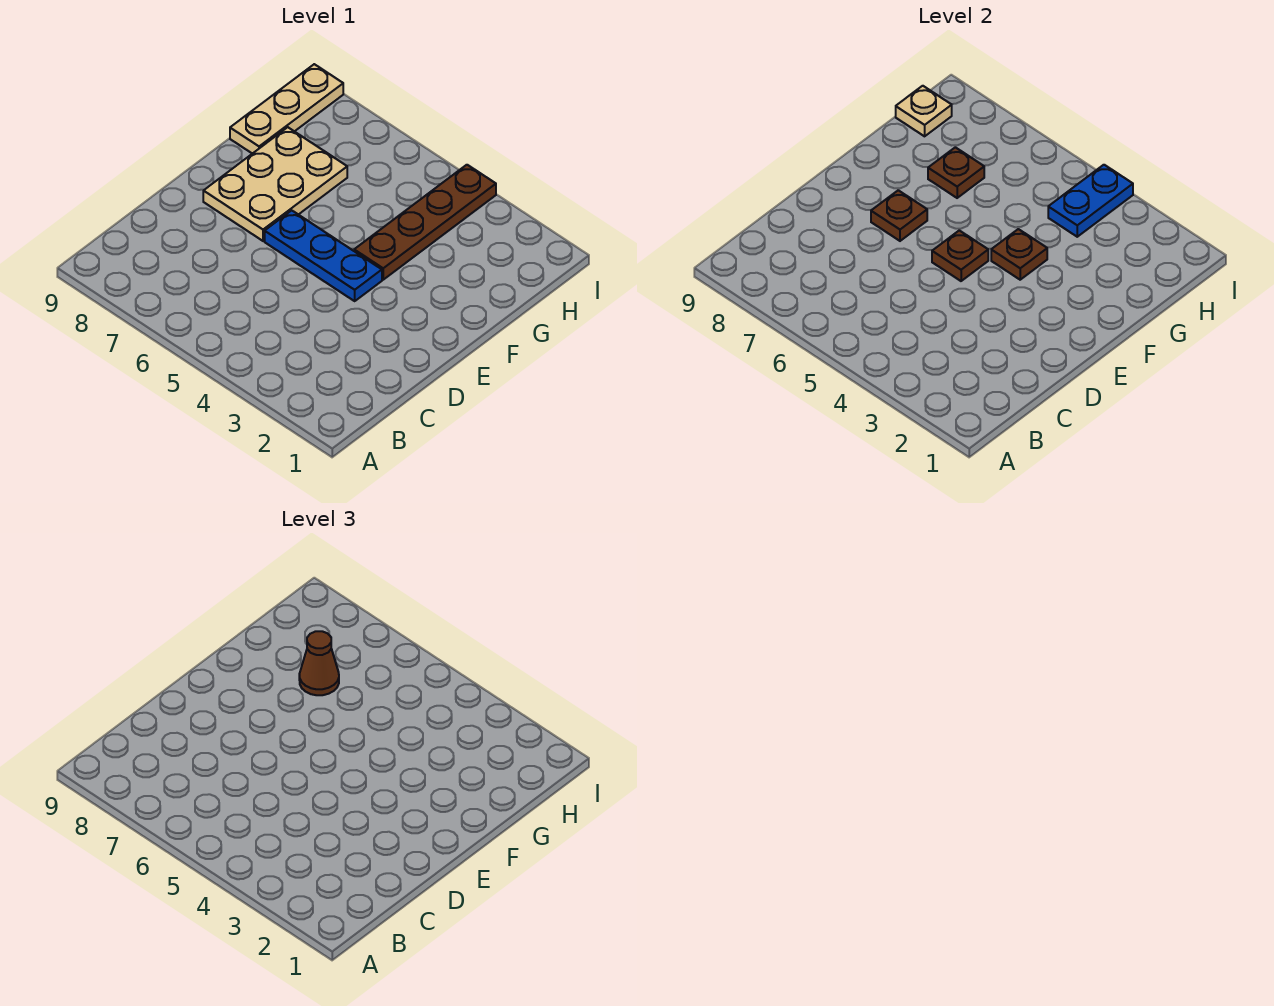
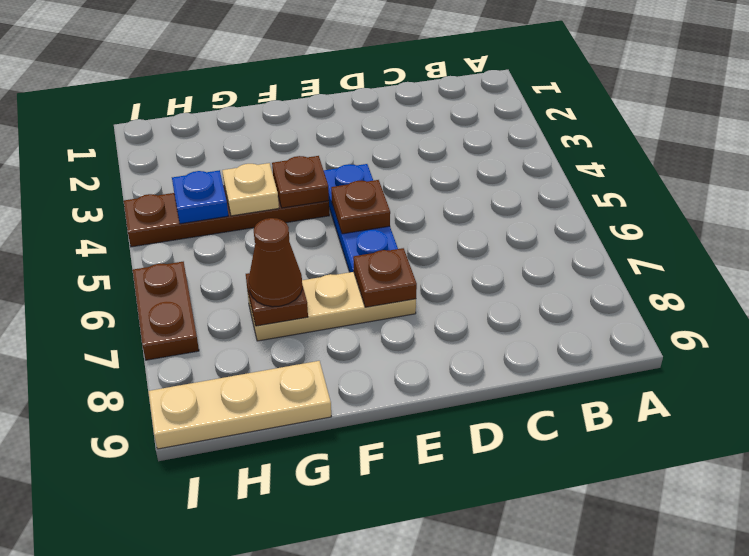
tan 2x3 plate [203,127,347,241] -> tan 1x3 plate [248,272,416,341]
blue 1x2 plate [1048,165,1133,237] -> blue 1x1 plate [172,170,228,224]
tan 1x1 plate [896,86,952,136] -> tan 1x1 plate moved to [222,163,279,216]
none -> brown 1x2 plate [133,262,199,360]

